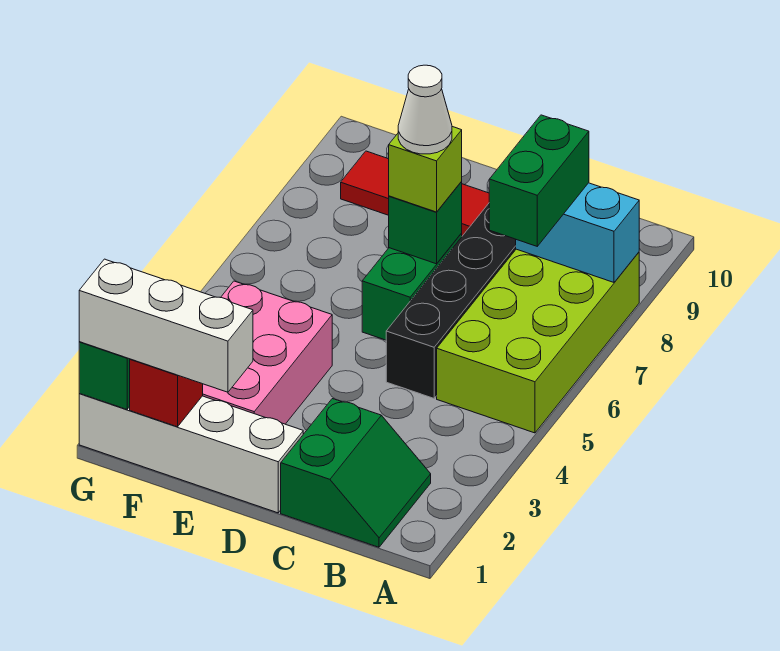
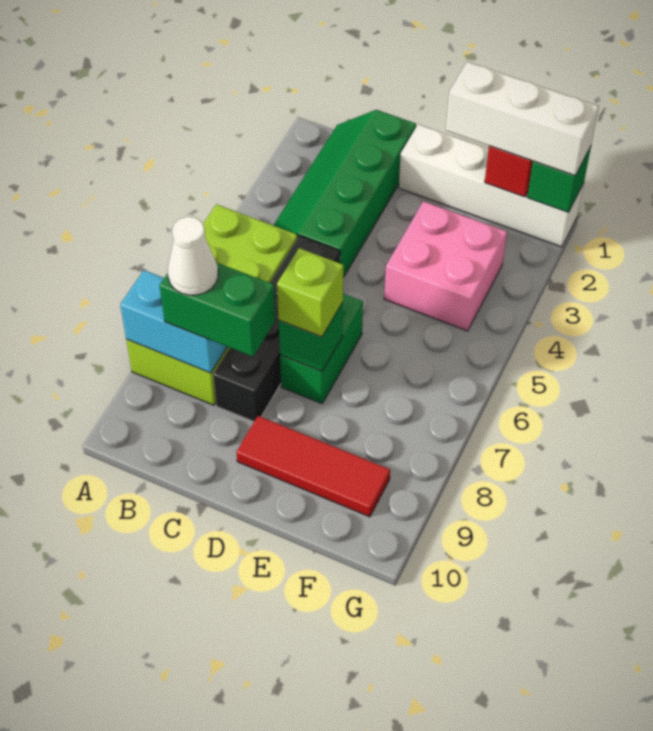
green 2x2 slope [281,399,431,547] -> green 2x4 slope [273,110,416,277]
green 1x2 brick [489,115,589,246] -> green 1x2 brick turned to [160,263,275,357]
white 1x1 cone [398,65,452,154] -> white 1x1 cone moved to [168,217,218,295]
pink 2x3 brick [203,281,332,424] -> pink 2x2 brick [384,201,507,331]

